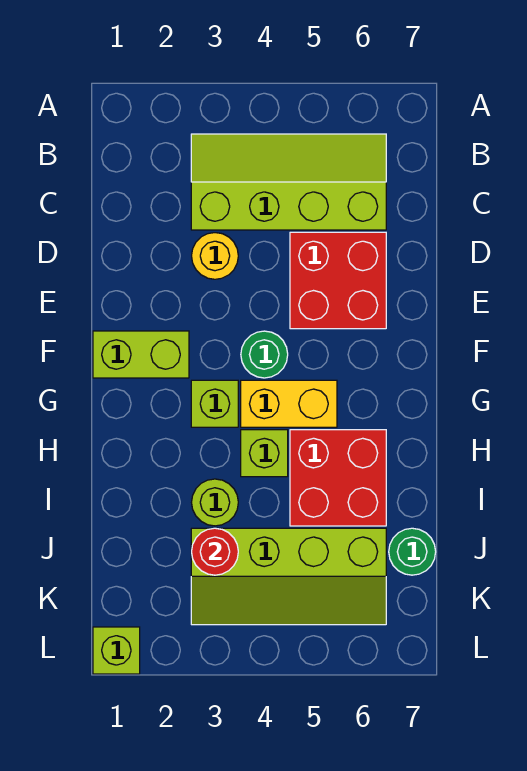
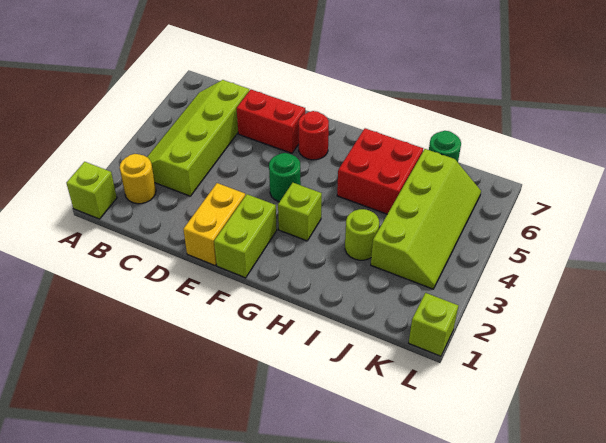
yellow 1x1 round brick [192,233,238,279] -> yellow 1x1 round brick moved to [120,154,156,204]
red 2x2 brick [290,232,386,329] -> red 1x2 brick [237,90,305,153]
yellow 1x2 brick [241,380,337,427] -> yellow 1x2 brick moved to [183,183,245,265]
lime 1x1 brick [241,430,288,477] -> lime 1x1 brick moved to [66,162,117,219]
red 1x1 round brick [192,528,238,575] -> red 1x1 round brick moved to [299,111,329,160]

